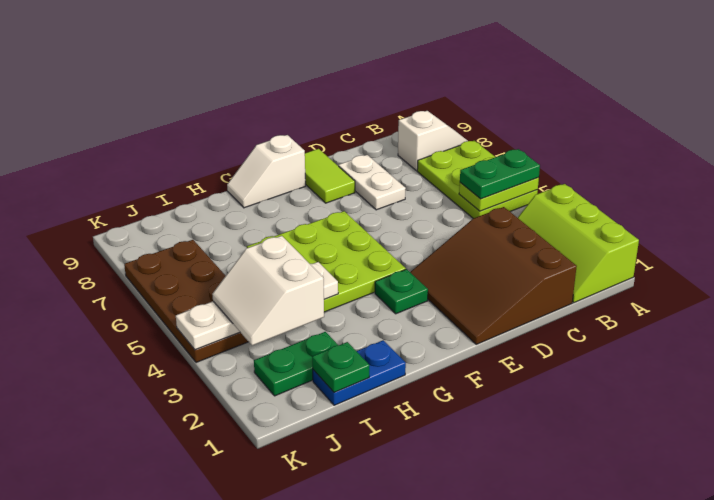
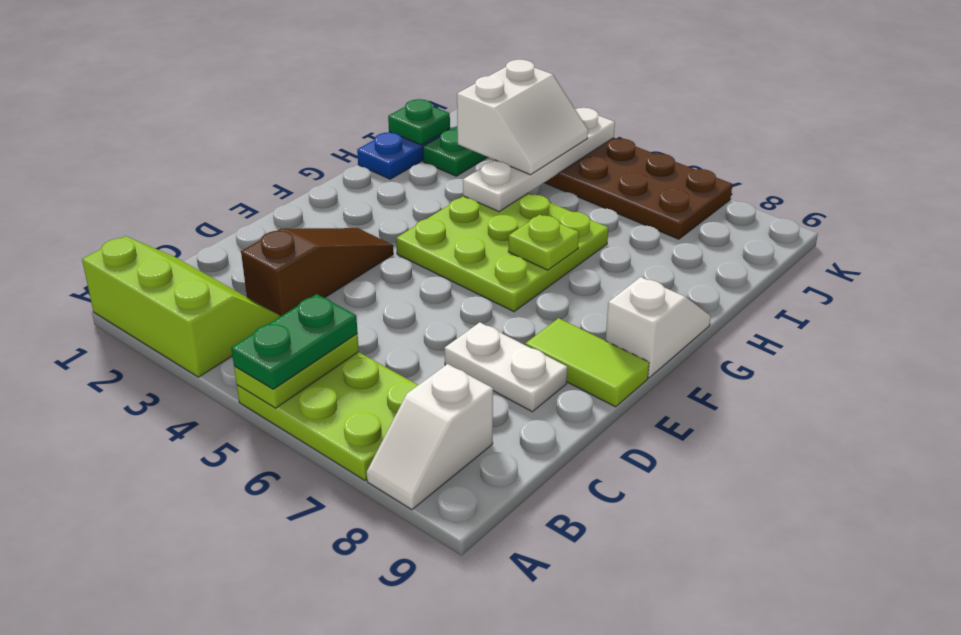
brown 3x3 slope [410,207,577,344] -> brown 1x3 slope [241,228,393,317]
green 1x1 plate [375,269,428,314] -> none
none -> lime 1x1 plate [508,215,579,270]
white 2x2 slope [212,236,324,346] -> white 2x2 slope turned to [457,60,588,175]

